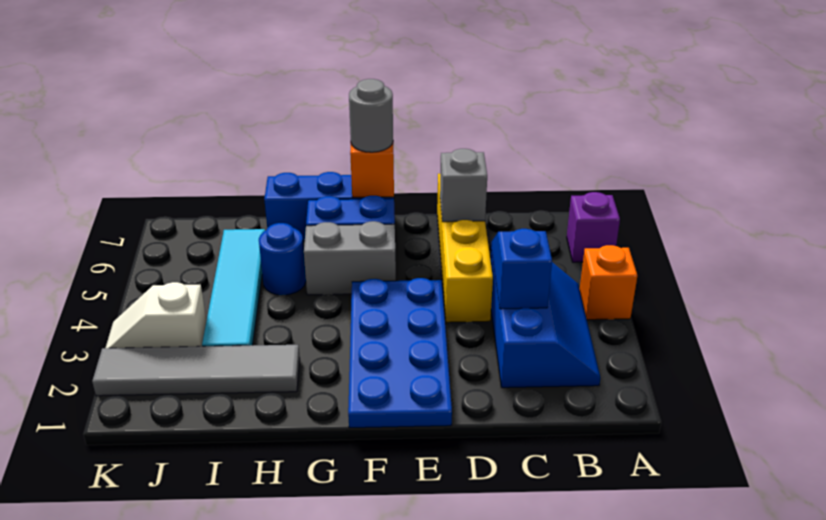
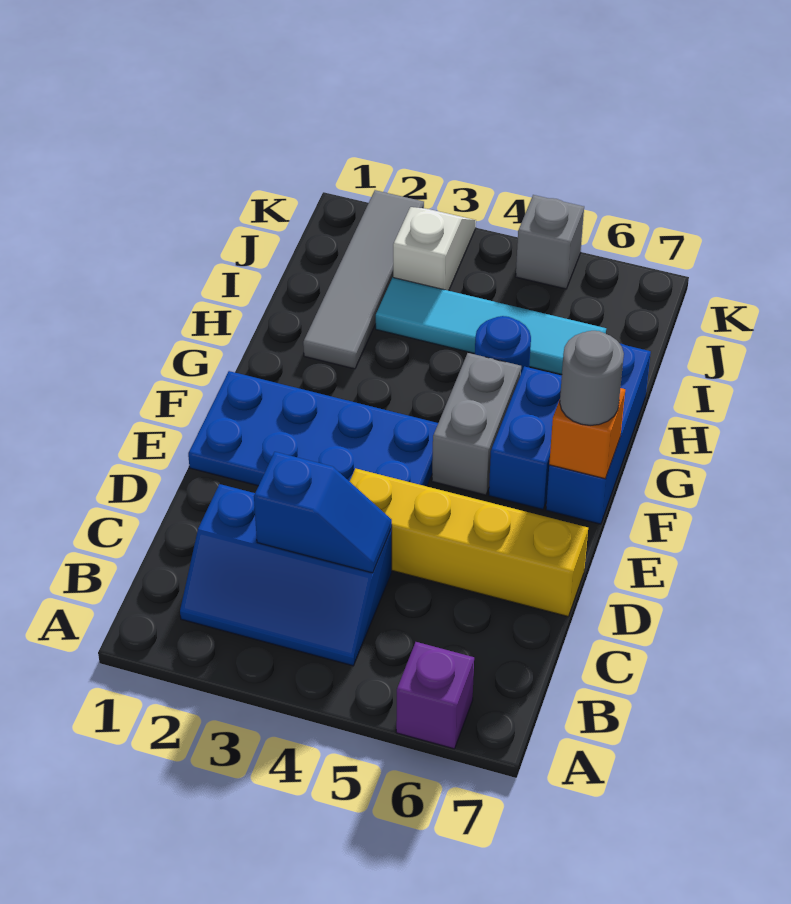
orange 1x1 brick [580,245,637,320] -> none
grey 1x1 brick [440,149,487,222] -> grey 1x1 brick moved to [516,195,584,289]

